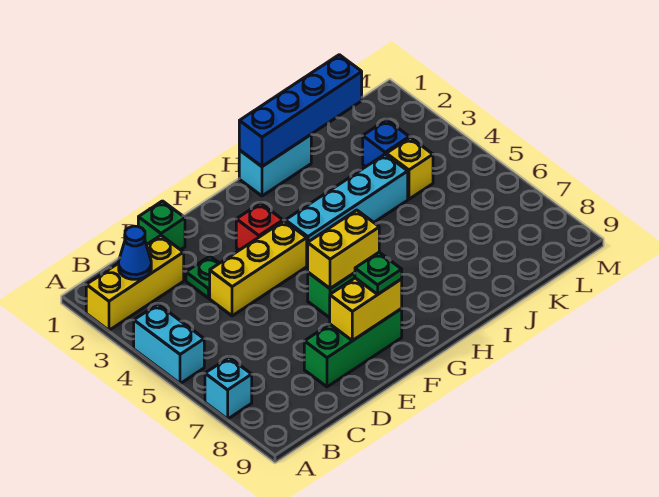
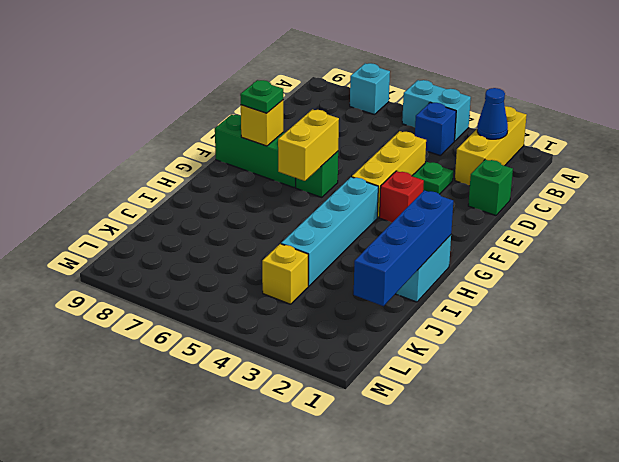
green 1x3 brick [304,309,402,387] -> green 1x3 brick turned to [215,115,296,187]
yellow 1x2 brick [330,278,402,341] -> yellow 1x1 brick [241,100,283,146]
blue 1x1 brick [363,120,409,167] -> blue 1x1 brick moved to [415,102,456,155]

